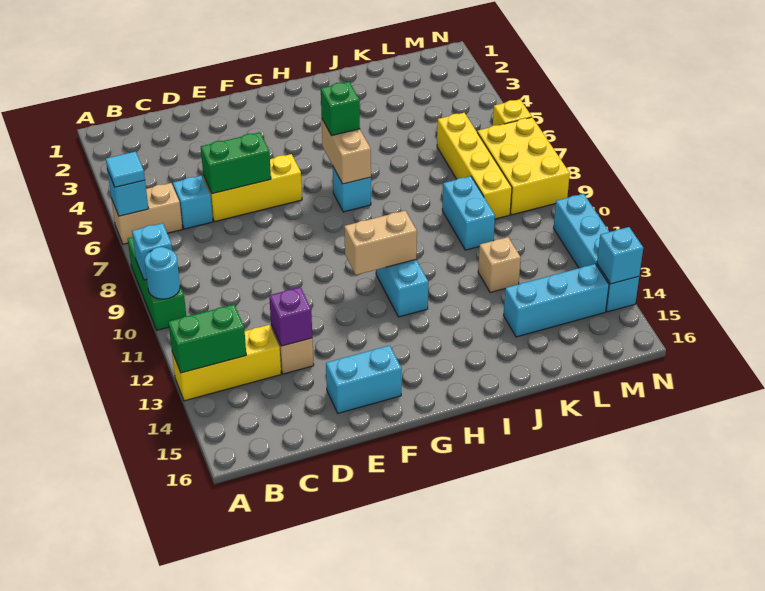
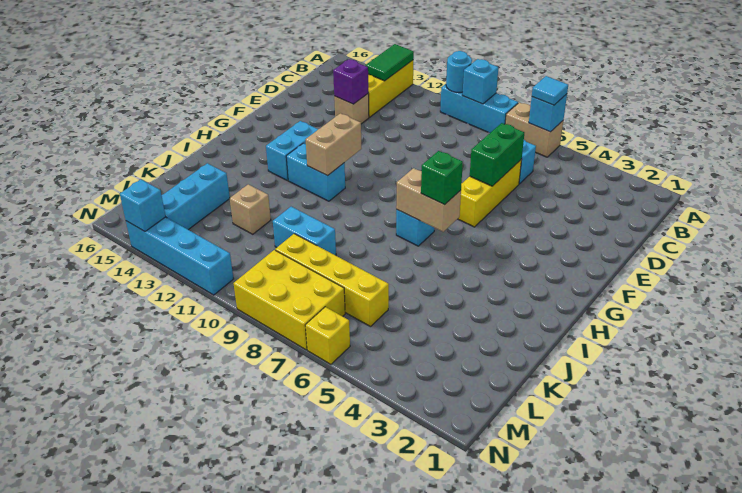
tan 1x2 brick [111,183,182,244] -> tan 1x2 brick turned to [505,102,563,157]
green 1x3 brick [128,237,186,330] -> cyan 1x3 brick [440,84,518,133]
green 1x2 brick [168,304,246,373] -> green 1x2 tile [366,44,414,81]
cyan 1x2 brick [326,345,402,413] -> cyan 1x2 brick moved to [266,121,318,180]

